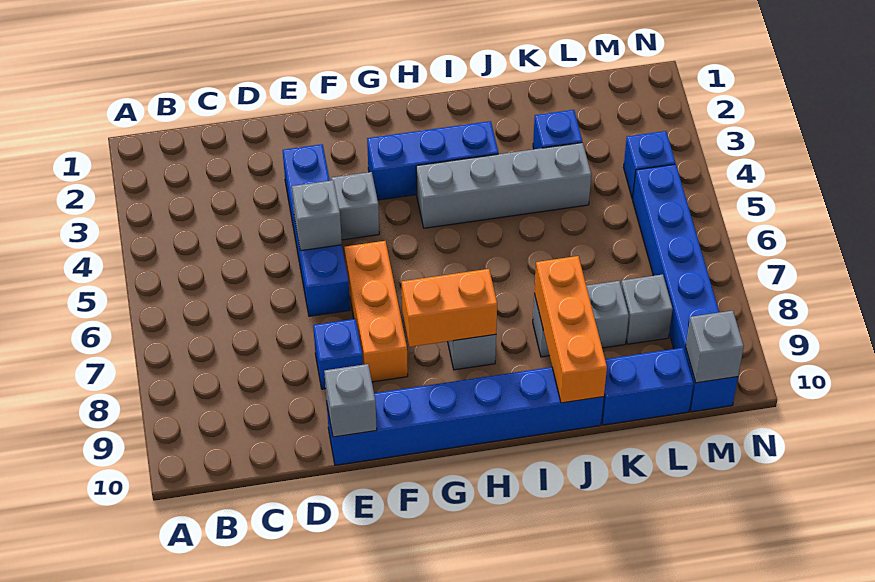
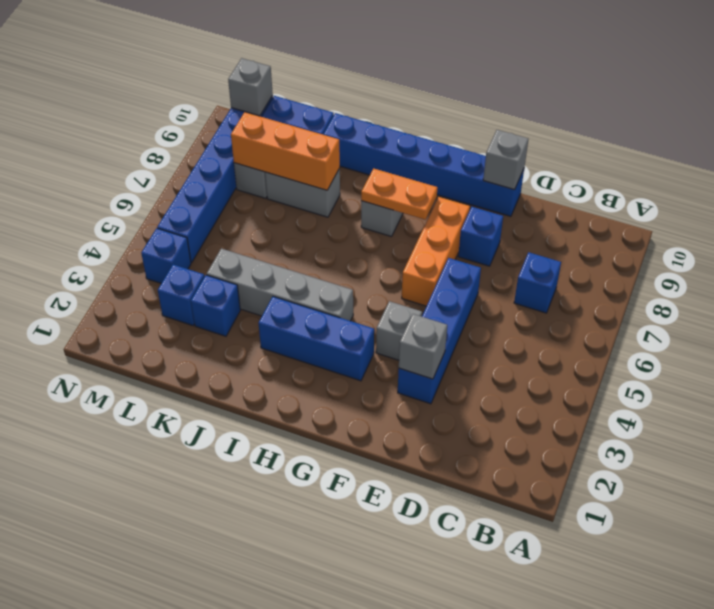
none -> blue 1x1 brick [514,252,561,313]
grey 1x1 brick [292,180,342,251] -> grey 1x1 brick moved to [399,314,447,379]
orange 1x2 brick [402,269,497,347] -> orange 1x2 plate [361,169,437,220]
orange 1x3 brick [534,256,607,403] -> orange 1x3 brick turned to [231,112,340,190]
none -> blue 1x1 brick [158,265,205,325]

